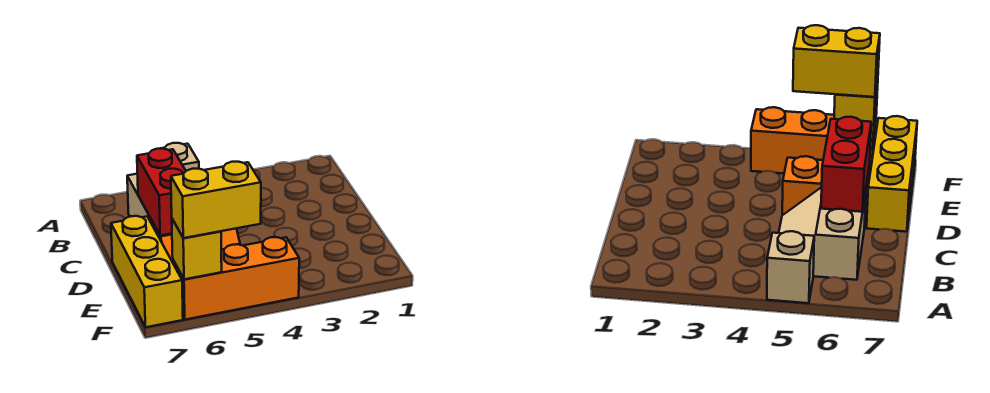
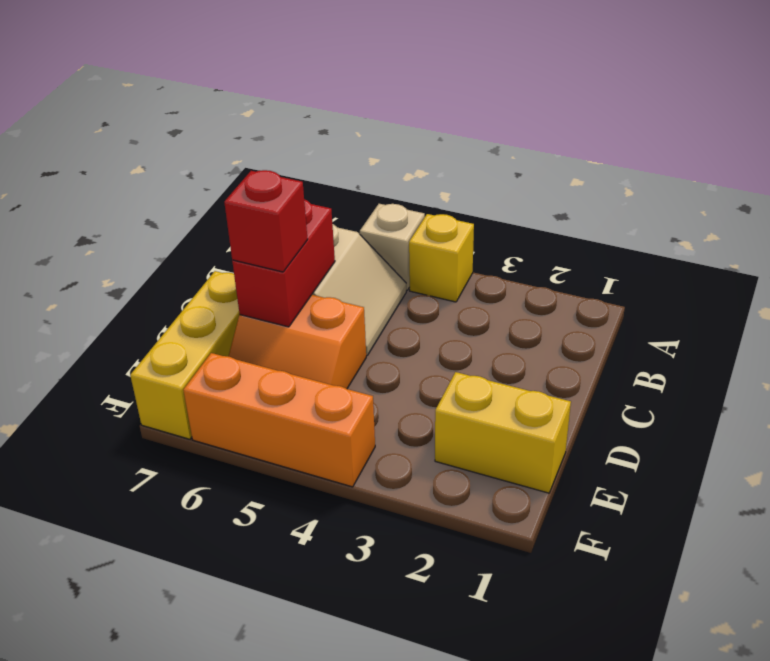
none -> red 1x1 brick [224,170,308,272]
yellow 1x2 brick [171,162,261,238] -> yellow 1x2 brick moved to [435,372,571,493]
yellow 1x1 brick [172,219,222,279] -> yellow 1x1 brick moved to [409,214,474,302]

